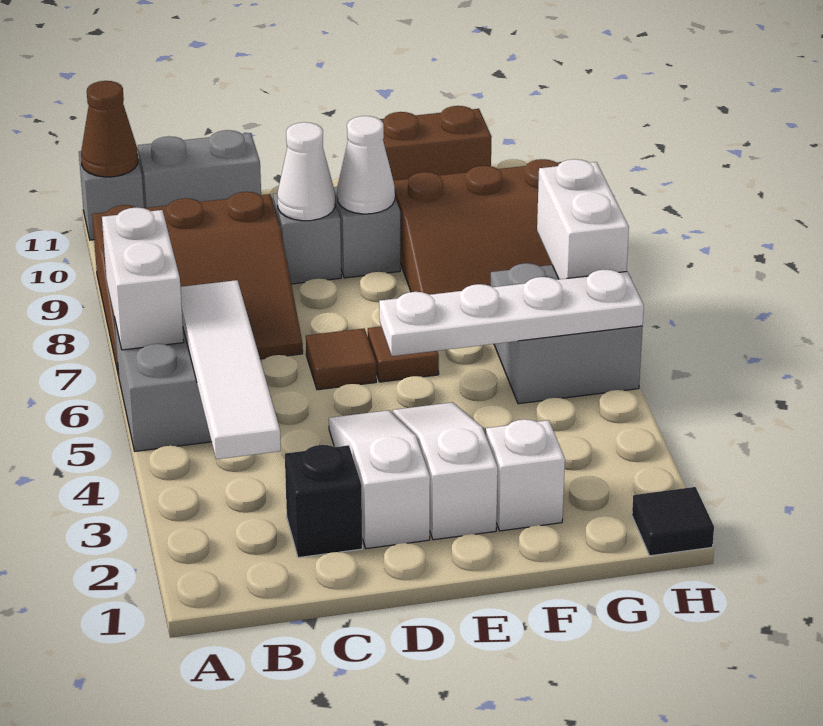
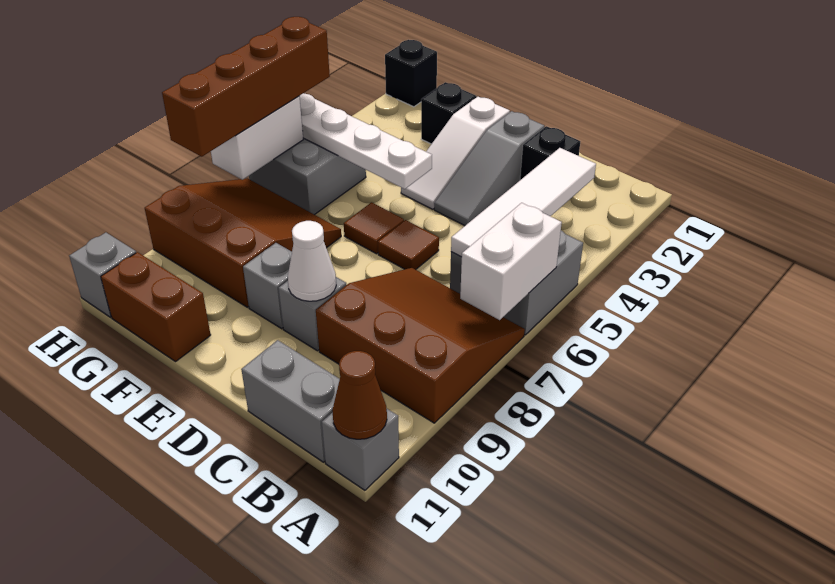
white 1x3 slope [329,410,430,549] -> grey 1x3 slope [434,111,544,226]
white 1x1 cone [337,116,395,214] -> none
white 1x1 brick [486,419,565,531] -> black 1x1 brick [421,82,476,144]
black 1x1 tile [632,487,714,556] -> black 1x1 brick [385,40,437,107]
none -> brown 1x4 brick [162,17,330,157]
none -> grey 1x1 brick [69,232,136,317]

